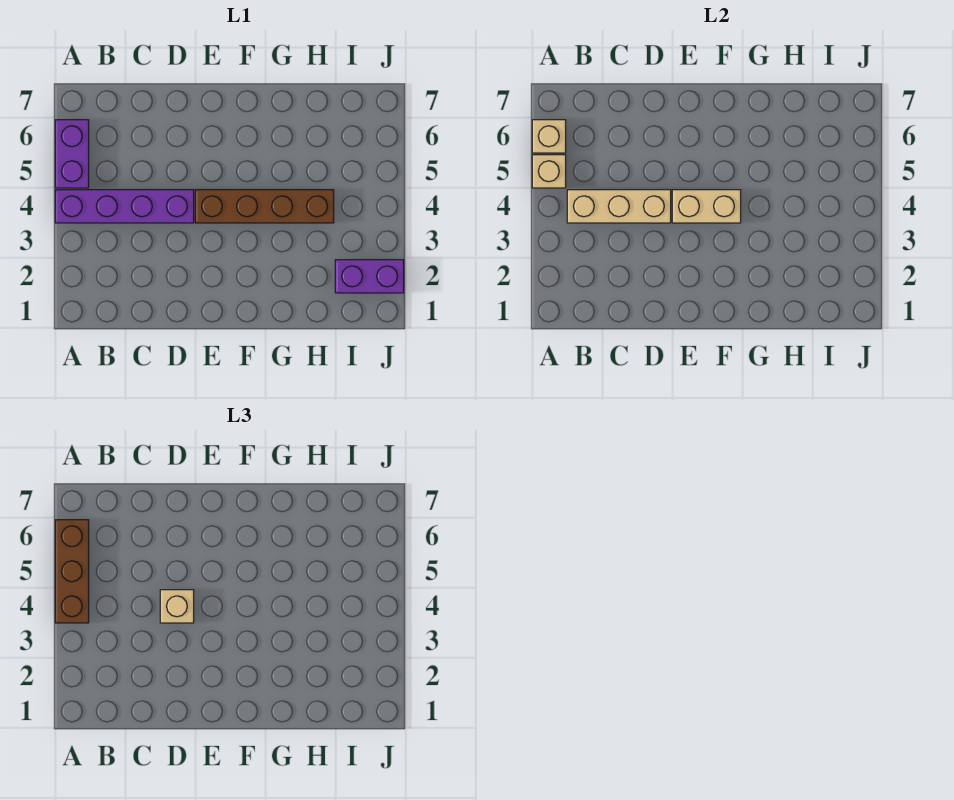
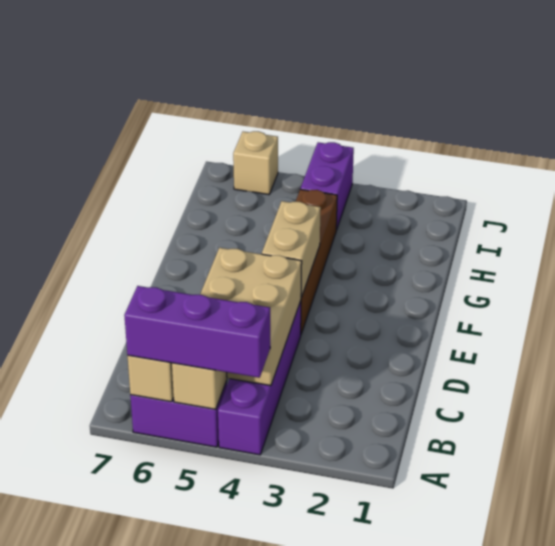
brown 1x3 brick [55,520,89,623] -> purple 1x3 brick [124,286,270,378]
tan 1x3 brick [567,190,671,223] -> tan 2x3 brick [200,248,302,386]
tan 1x1 brick [160,590,194,623] -> tan 1x1 brick moved to [233,131,278,195]
purple 1x2 brick [335,260,404,293] -> purple 1x2 brick moved to [301,142,354,230]

